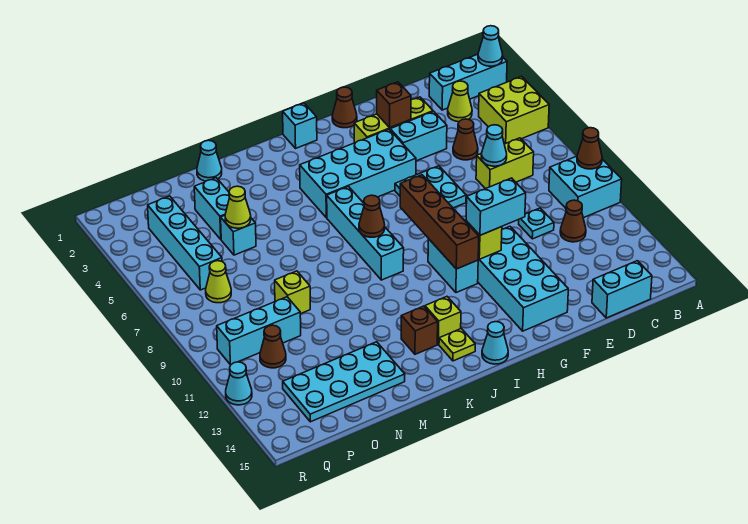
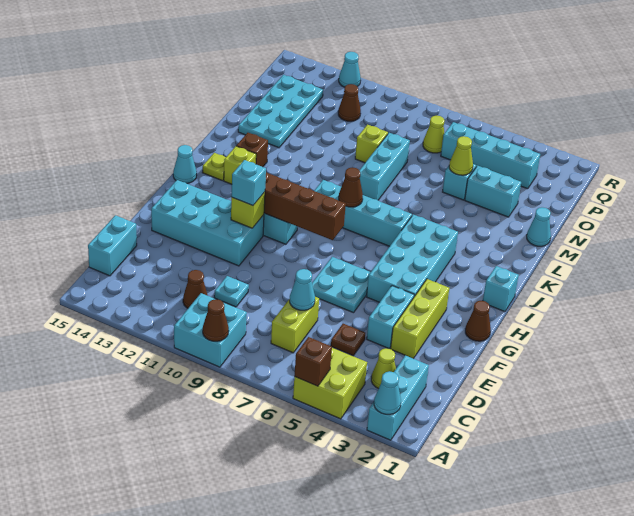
brown 1x1 cone [453,119,478,160] -> brown 1x1 plate [331,324,365,356]
brown 1x1 brick [377,82,411,128] -> brown 1x1 brick moved to [295,337,332,386]
cyan 1x2 brick [466,178,526,235] -> cyan 1x1 brick [232,160,266,206]
cyan 1x3 brick [217,297,301,365] -> cyan 1x3 brick moved to [359,133,410,200]

